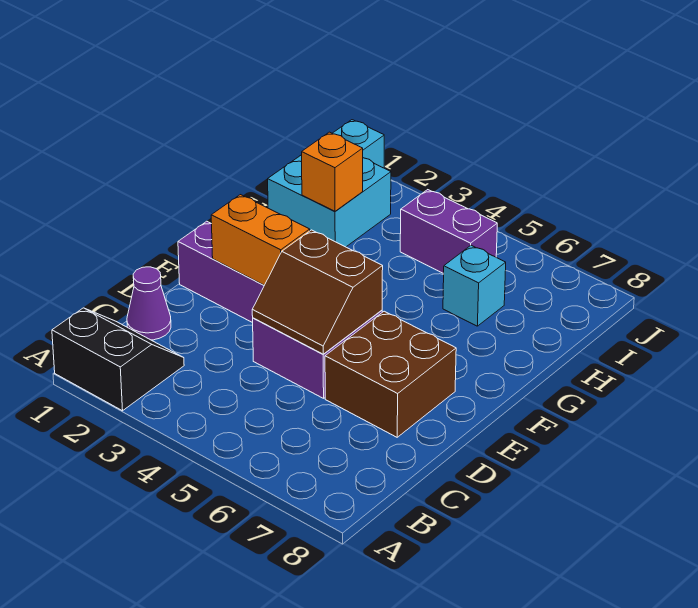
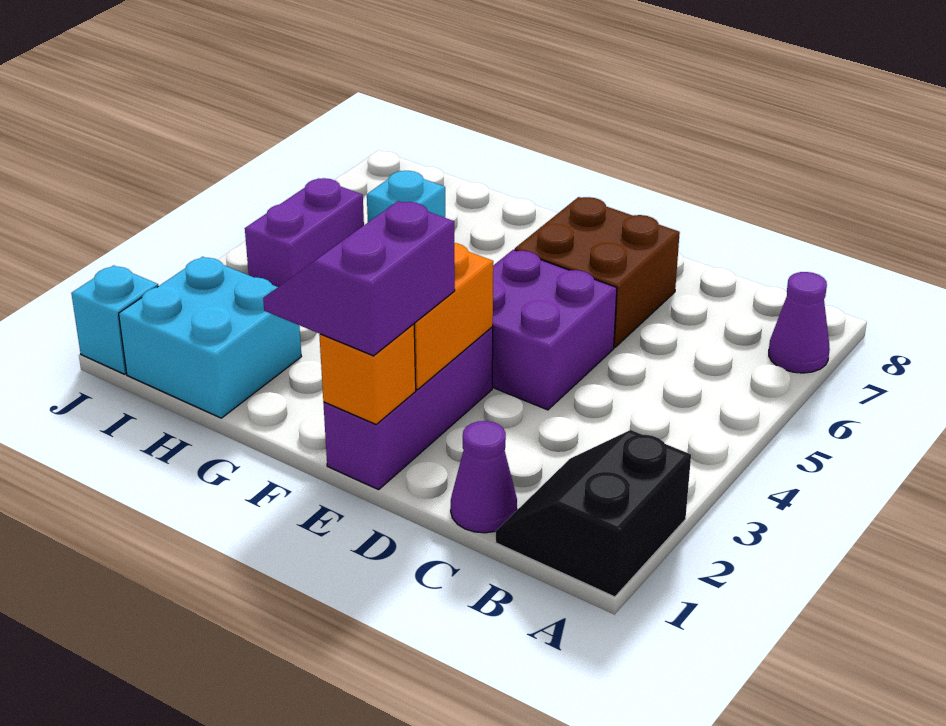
none -> purple 1x1 cone [769,272,830,373]
brown 2x2 slope [252,230,383,354] -> none
none -> purple 2x2 slope [263,201,455,356]
orange 1x1 brick [302,132,363,211] -> orange 1x1 brick moved to [319,324,416,424]

